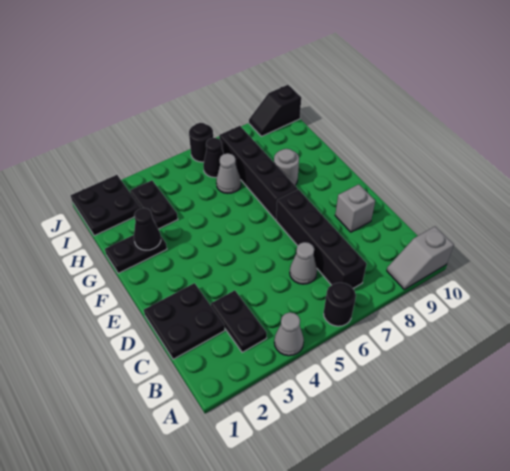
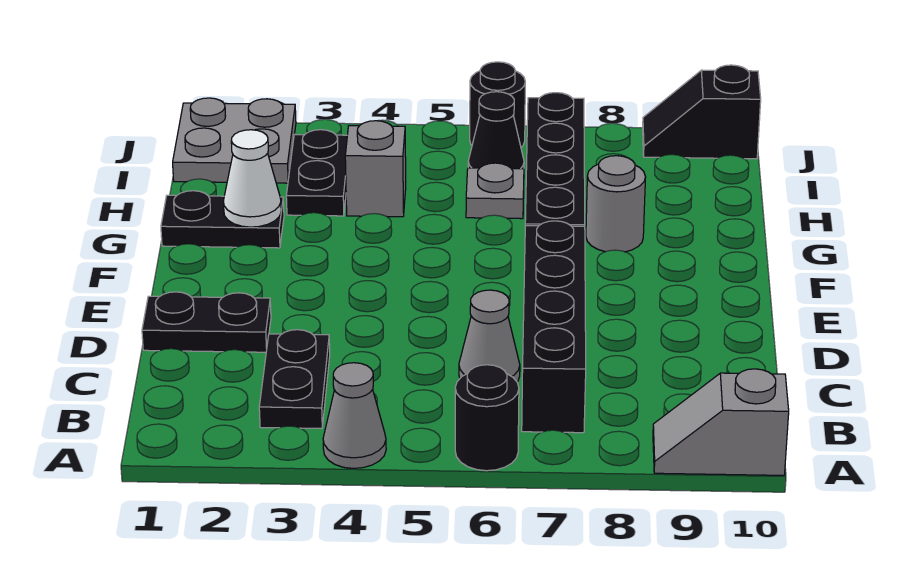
black 2x2 plate [144,283,225,359] -> black 1x2 plate [142,292,271,352]
grey 1x1 brick [335,184,375,232] -> grey 1x1 brick moved to [345,121,406,217]
black 1x1 cone [134,208,161,250] -> white 1x1 cone [223,130,281,227]
grey 1x1 cone [216,153,241,193] -> grey 1x1 plate [466,163,524,219]
black 2x2 plate [70,175,141,236] -> grey 2x2 plate [173,98,296,183]

